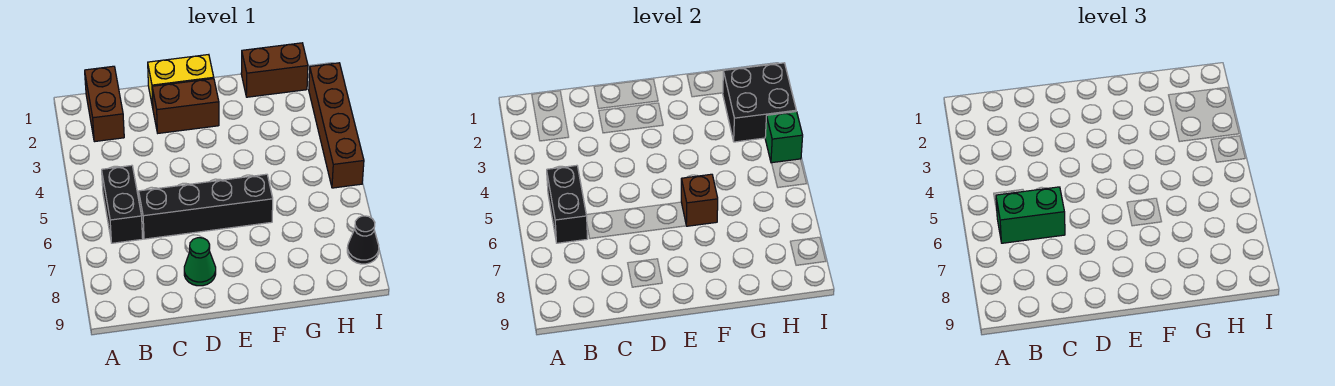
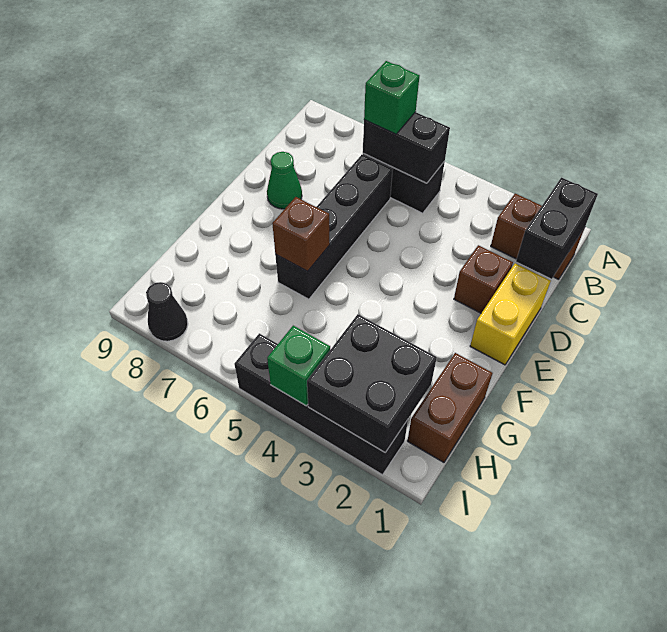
none -> black 1x2 brick [516,178,598,279]
green 1x2 brick [996,187,1065,243] -> green 1x1 brick [364,61,419,134]
brown 1x2 brick [152,79,219,133] -> brown 1x1 brick [454,245,513,313]
brown 1x4 brick [309,63,364,188] -> black 1x4 brick [234,333,408,475]

